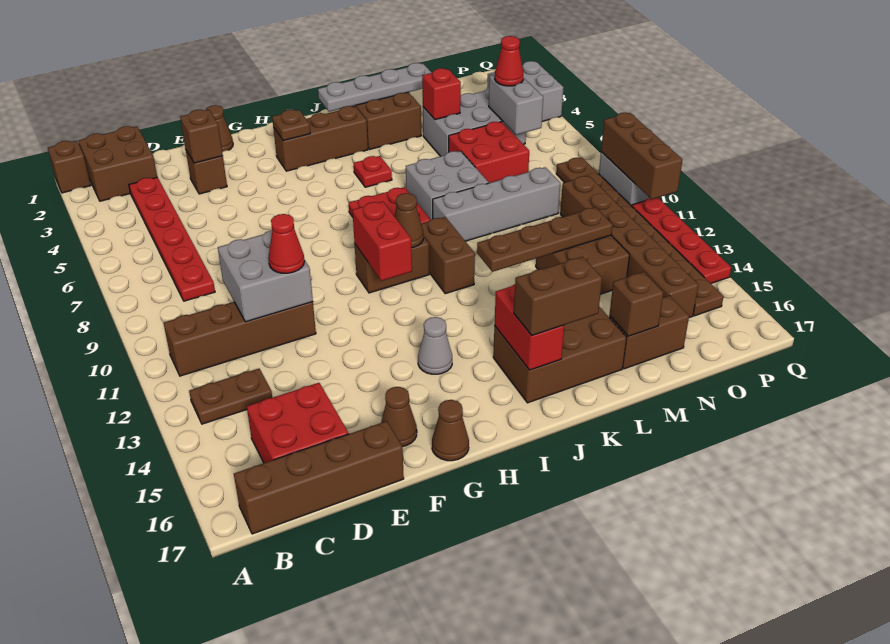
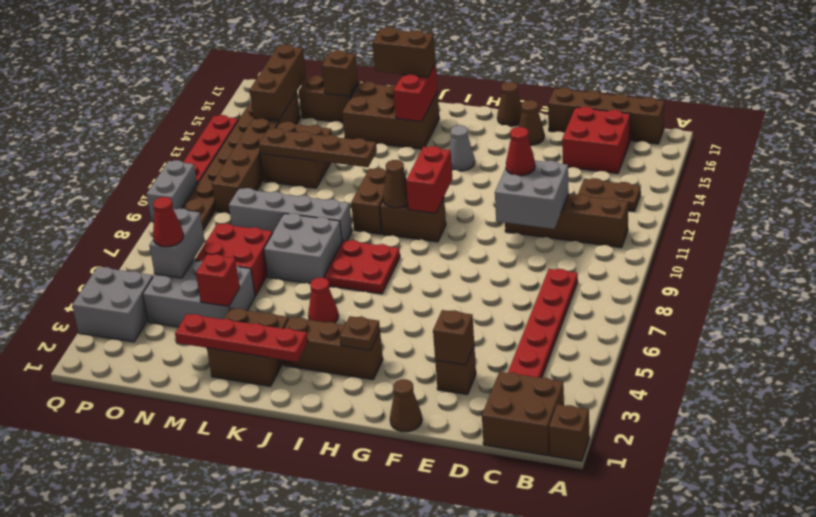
grey 1x4 plate [318,63,432,112] -> red 1x4 plate [175,314,308,362]
red 1x1 plate [354,156,392,187] -> red 1x1 cone [308,278,339,323]
brown 1x3 brick [601,112,683,199] -> brown 1x3 brick moved to [249,45,306,121]

